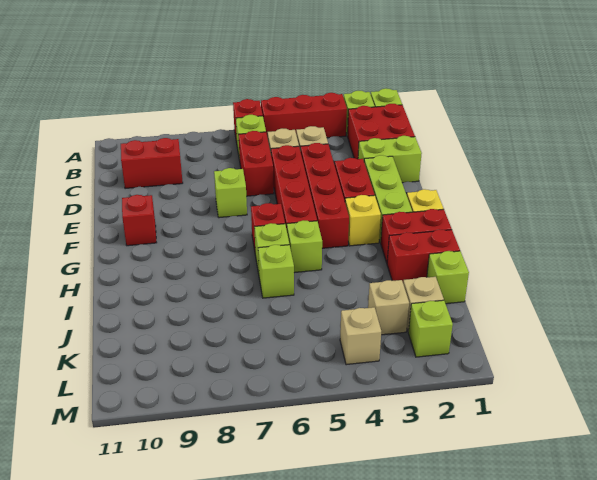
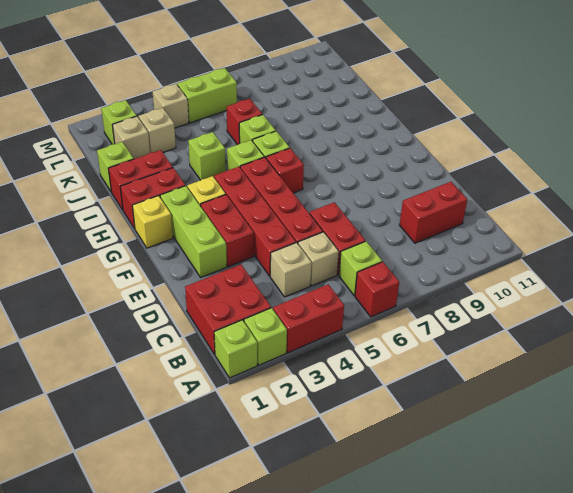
red 1x3 brick [261,93,347,138] -> red 1x2 brick [273,284,344,353]
lime 1x2 brick [358,136,422,183] -> lime 1x2 brick moved to [177,68,237,123]
lime 1x1 brick [214,168,247,218] -> lime 1x1 brick moved to [188,132,226,180]
red 1x1 brick [122,195,156,246] -> red 1x1 brick moved to [227,99,262,145]

